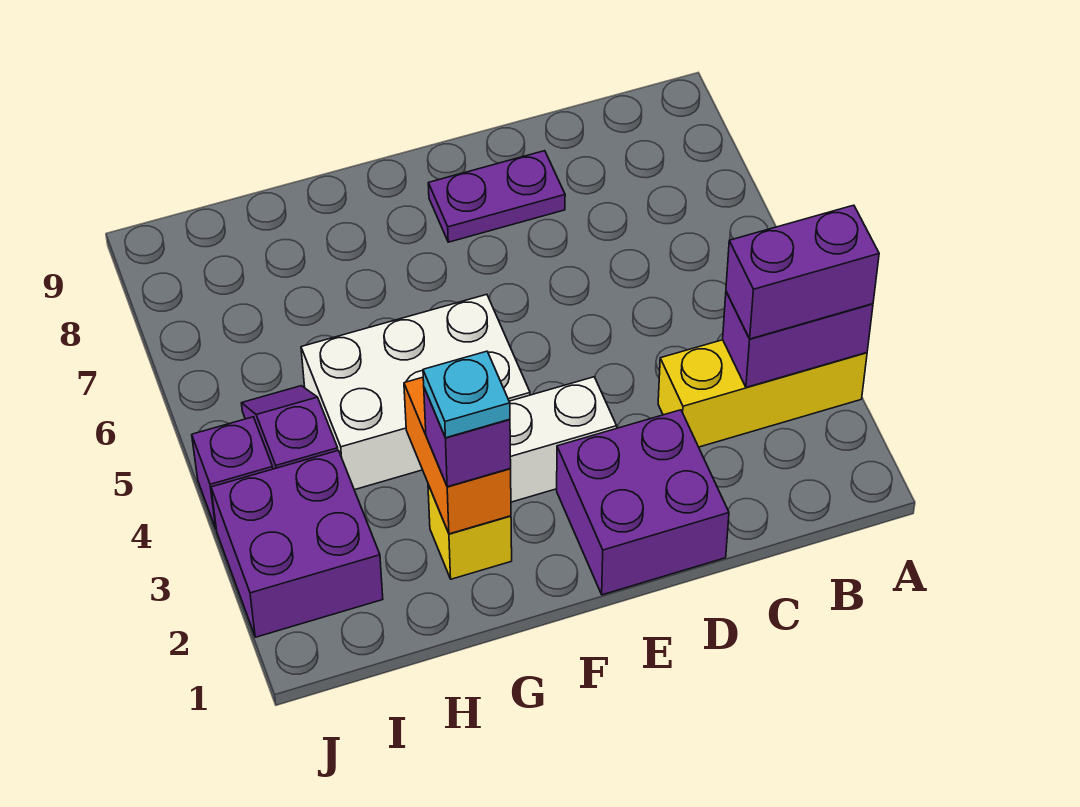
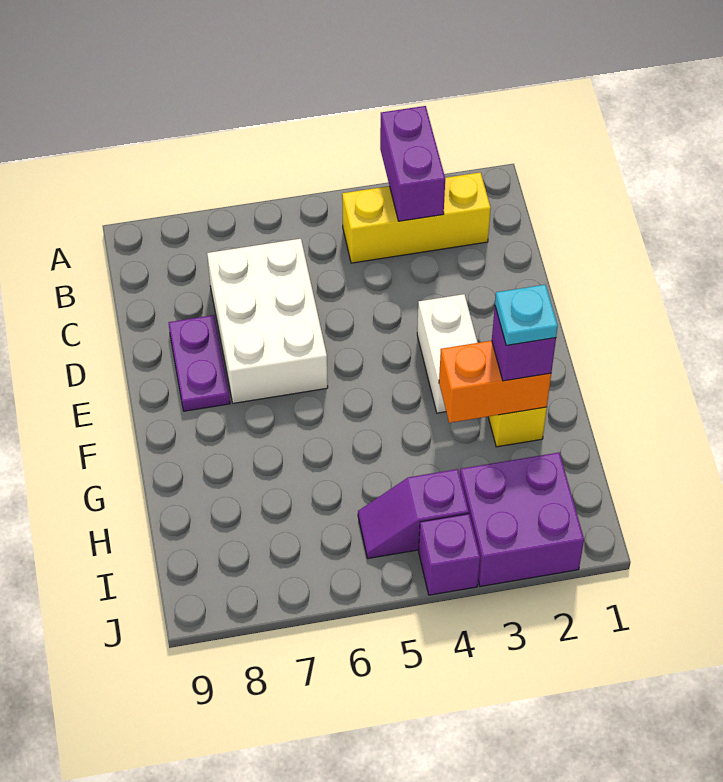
yellow 1x3 brick [658,340,867,447] -> yellow 1x3 brick turned to [342,172,491,263]
purple 1x2 brick [726,205,879,339] -> none
purple 2x2 brick [557,410,729,595] -> none
white 2x3 brick [301,295,530,490] -> white 2x3 brick moved to [207,239,328,403]

